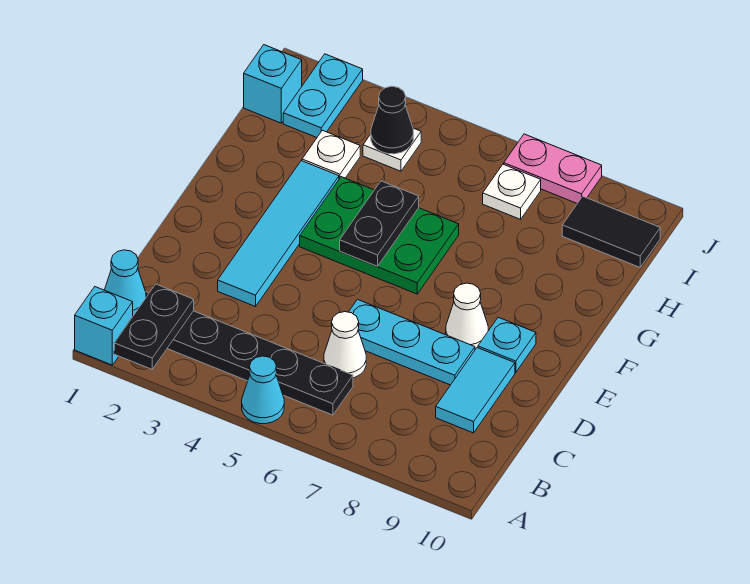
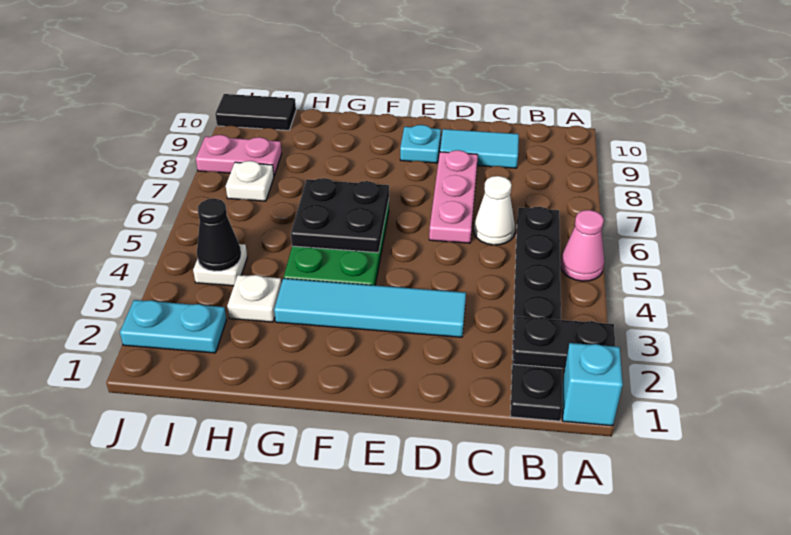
cyan 1x1 cone [242,356,284,424] -> pink 1x1 cone [560,210,604,281]
cyan 1x1 cone [105,250,146,316] -> none
cyan 1x3 plate [349,300,475,385] -> pink 1x3 plate [429,150,478,243]
white 1x1 cone [446,283,488,349] -> none
black 1x2 plate [340,181,419,266] -> black 2x2 plate [291,178,389,253]
cyan 1x1 brick [244,45,302,123] -> none
black 1x2 tile [562,196,660,267] -> black 1x2 tile turned to [215,94,296,130]
pink 1x2 plate [504,134,602,203] -> pink 1x2 plate turned to [196,135,282,175]

